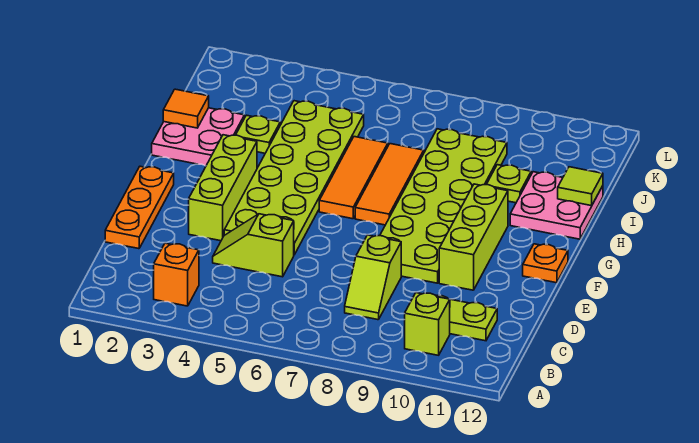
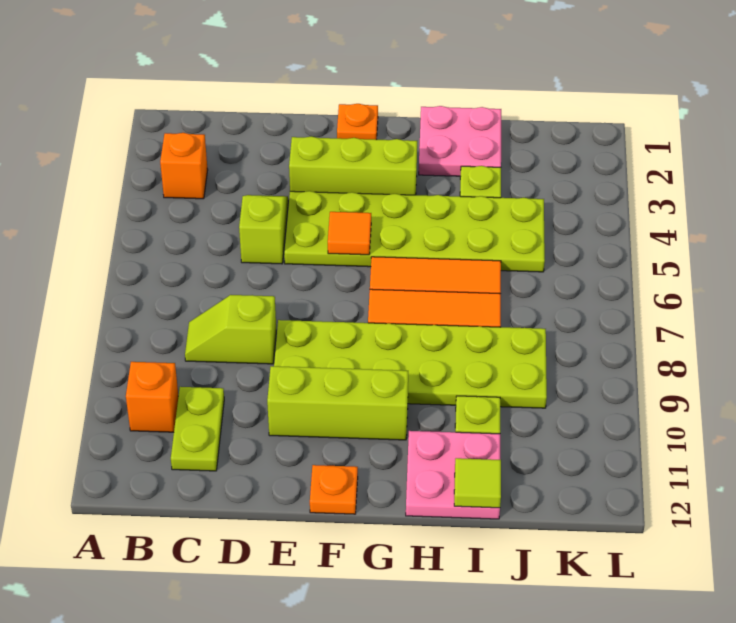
lime 1x1 brick [405,293,450,355] -> orange 1x1 brick [126,362,178,432]
orange 1x3 plate [105,166,174,249] -> orange 1x1 plate [337,104,378,140]
orange 1x1 tile [163,89,209,128] -> orange 1x1 tile moved to [328,212,371,255]

